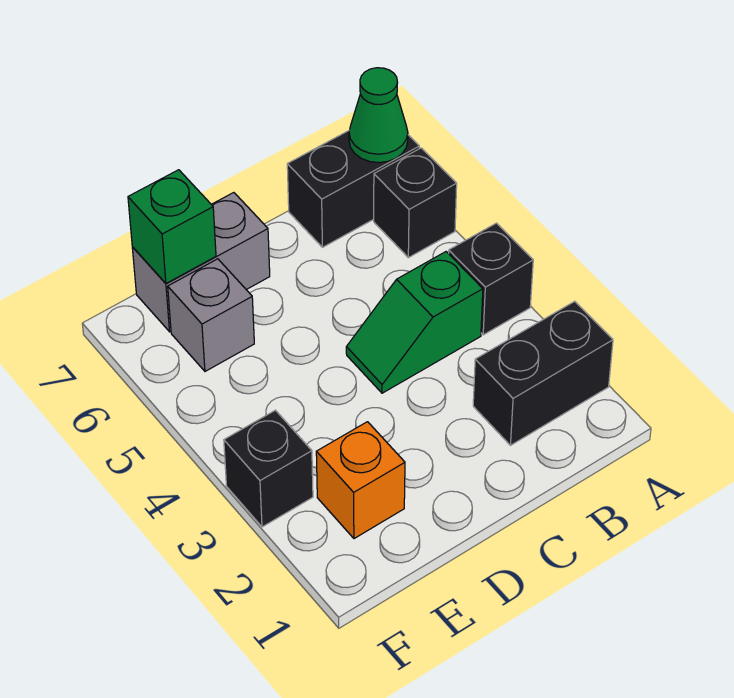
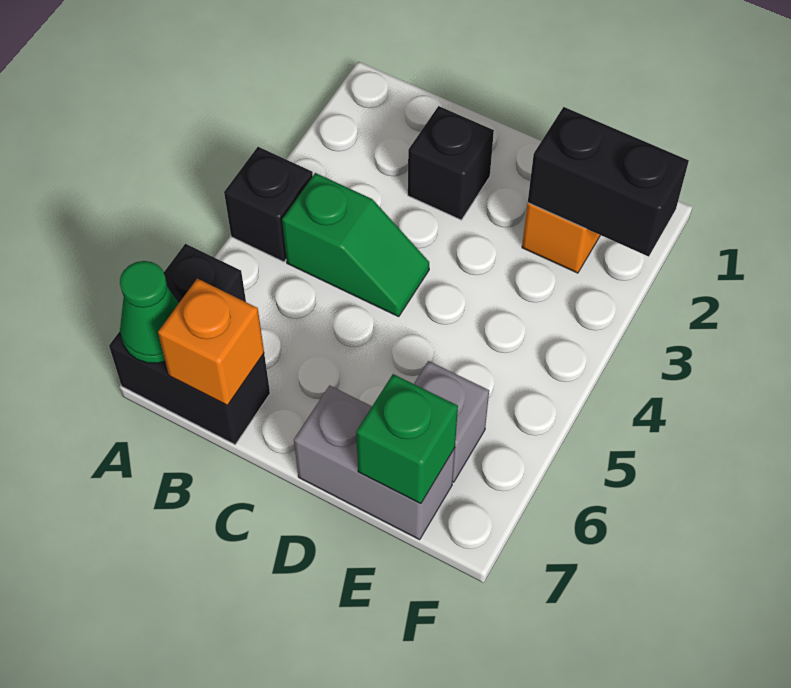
black 1x2 brick [473,301,613,445] -> black 1x2 brick moved to [528,107,689,257]
none -> orange 1x1 brick [158,279,264,406]
black 1x1 brick [224,410,313,527] -> black 1x1 brick moved to [408,106,494,220]

